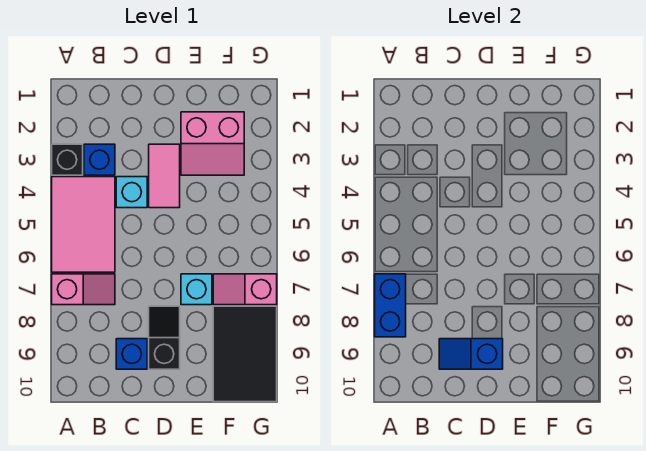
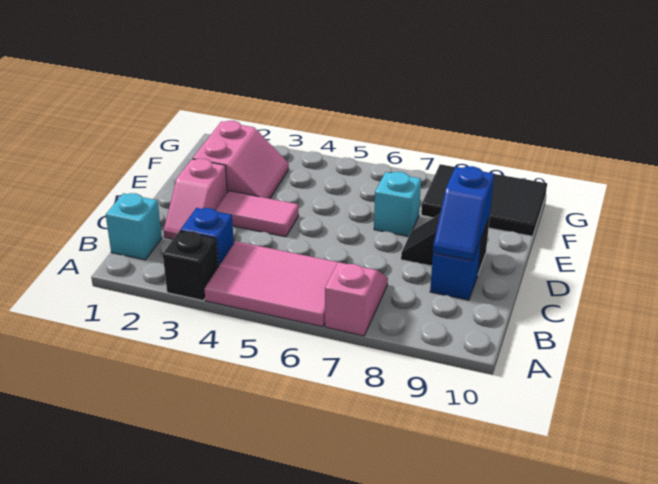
blue 1x2 brick [375,274,406,337] -> none
cyan 1x1 brick [116,177,147,208] -> cyan 1x1 brick moved to [106,193,162,260]
pink 1x2 slope [213,274,277,305] -> pink 1x2 slope moved to [164,159,227,239]

